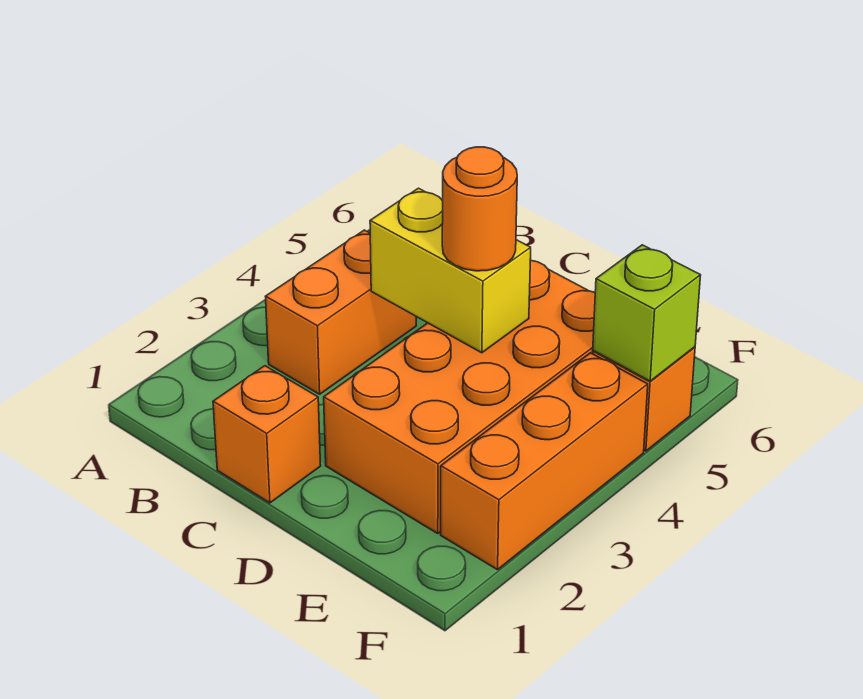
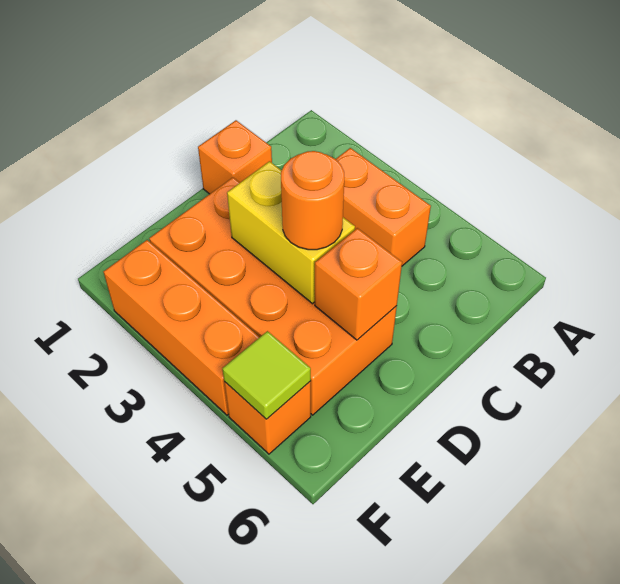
yellow 1x2 brick [370,188,531,353] -> yellow 1x2 brick turned to [227,161,355,304]
none -> orange 1x1 brick [315,228,402,340]
lime 1x1 brick [593,245,701,381] -> lime 1x1 tile [222,331,311,419]

